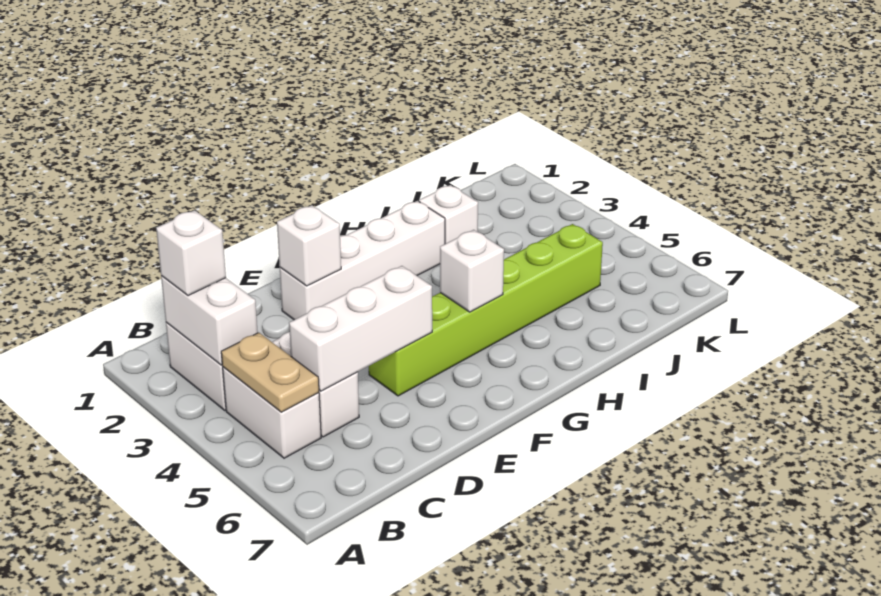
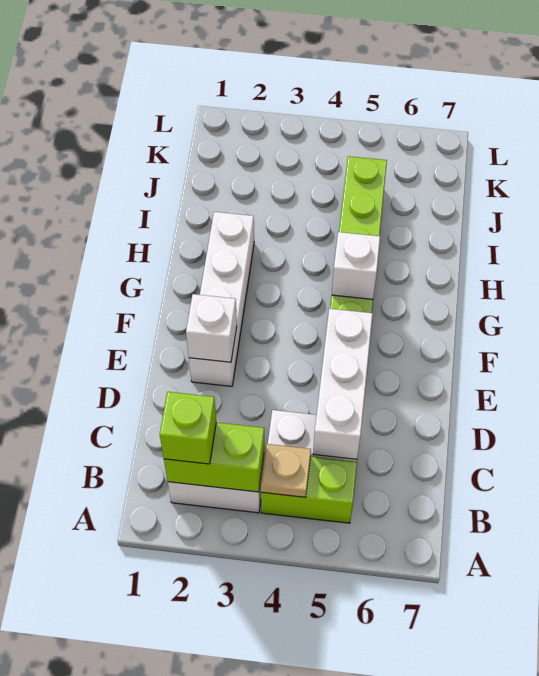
white 1x2 brick [161,276,258,365] -> lime 1x2 brick [164,422,264,492]
white 1x1 brick [156,210,226,296] -> lime 1x1 brick [160,392,216,464]
white 1x2 brick [223,367,321,458] -> lime 1x2 brick [261,457,357,523]
tan 1x2 plate [221,333,319,412] -> tan 1x1 plate [261,444,311,497]
white 1x1 brick [419,185,478,244] -> none

